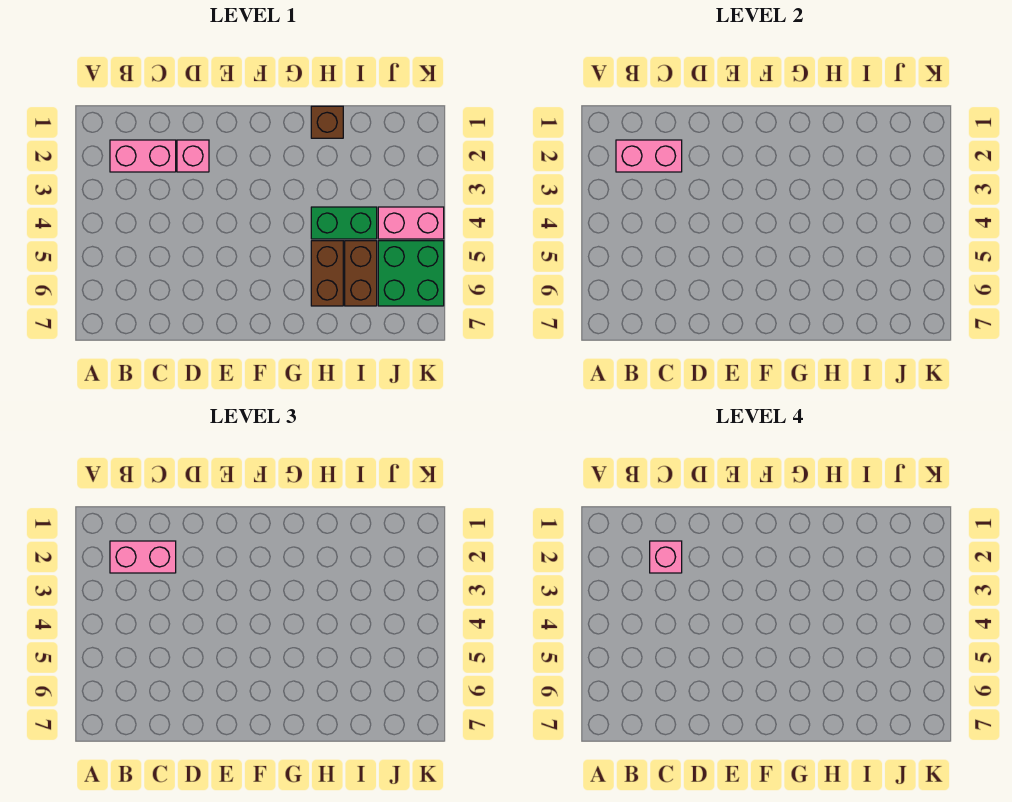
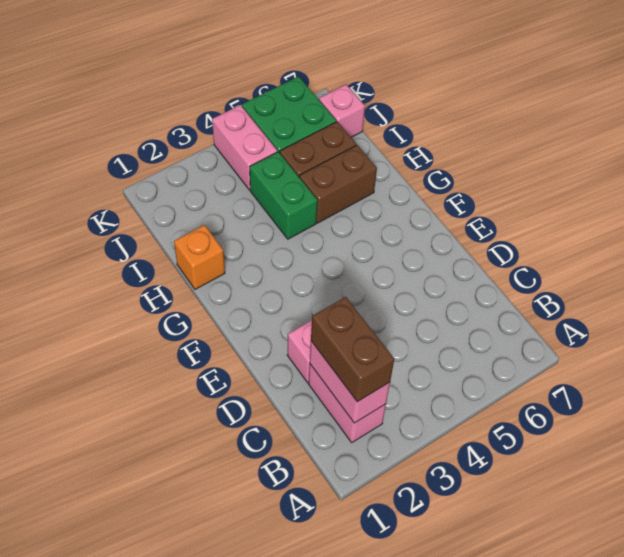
pink 1x2 brick [110,541,176,573] -> brown 1x2 brick [311,297,394,402]
pink 1x1 brick [650,541,682,573] -> pink 1x1 brick moved to [319,85,365,137]
brown 1x1 brick [311,106,343,138] -> orange 1x1 brick [174,225,225,289]

